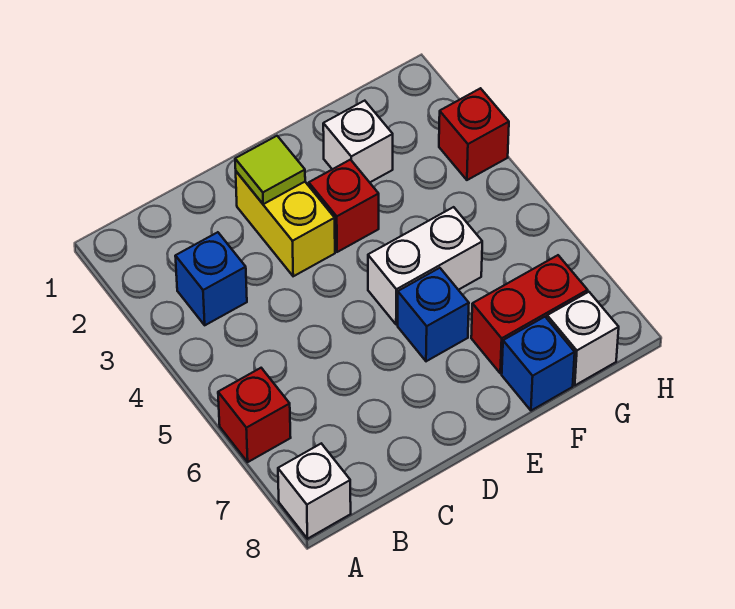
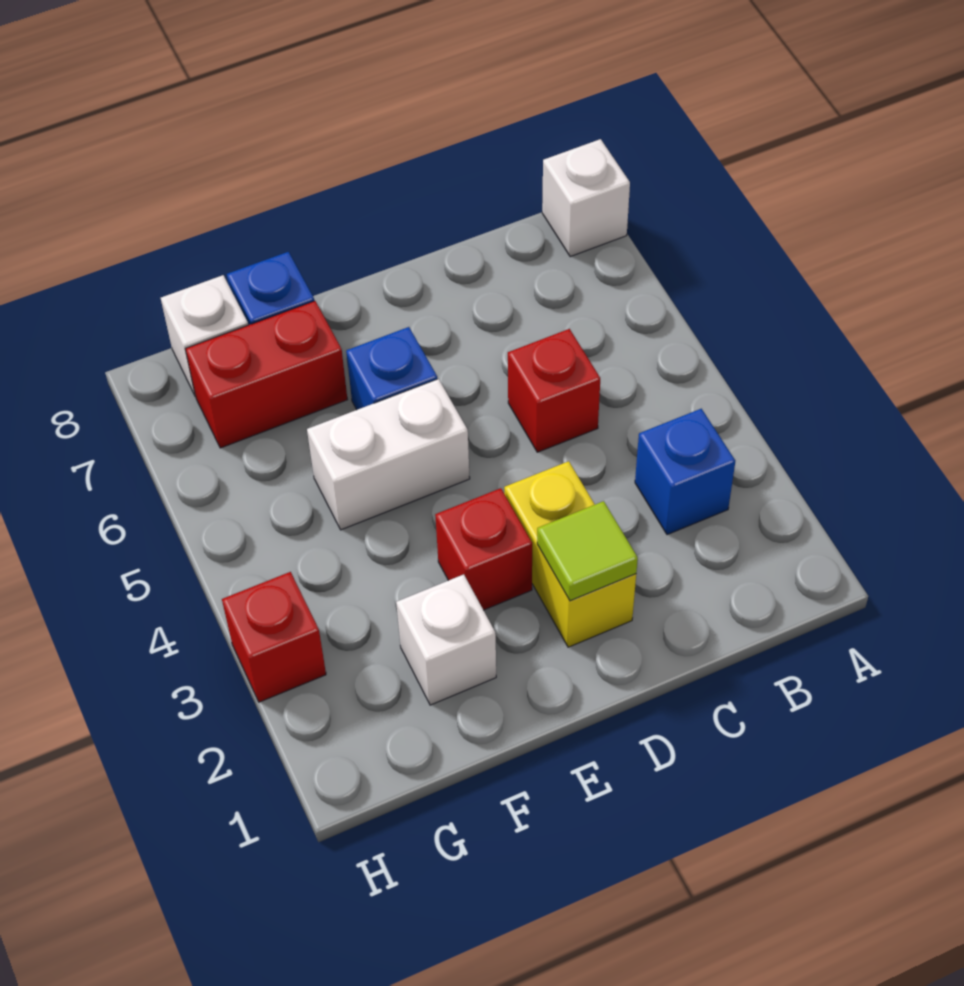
red 1x1 brick [218,368,291,462] -> red 1x1 brick moved to [508,329,600,452]

